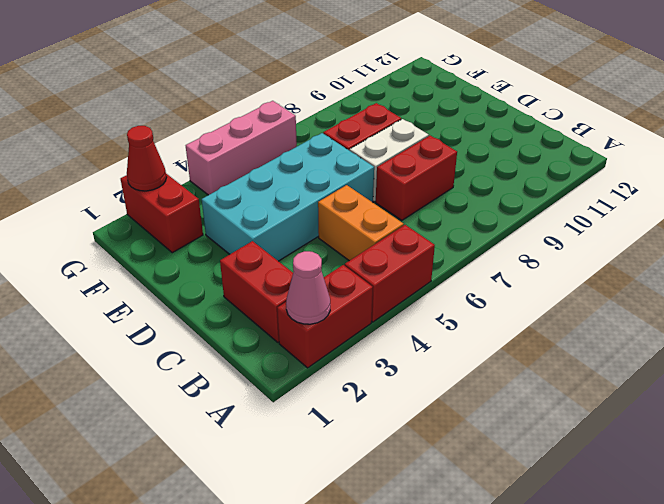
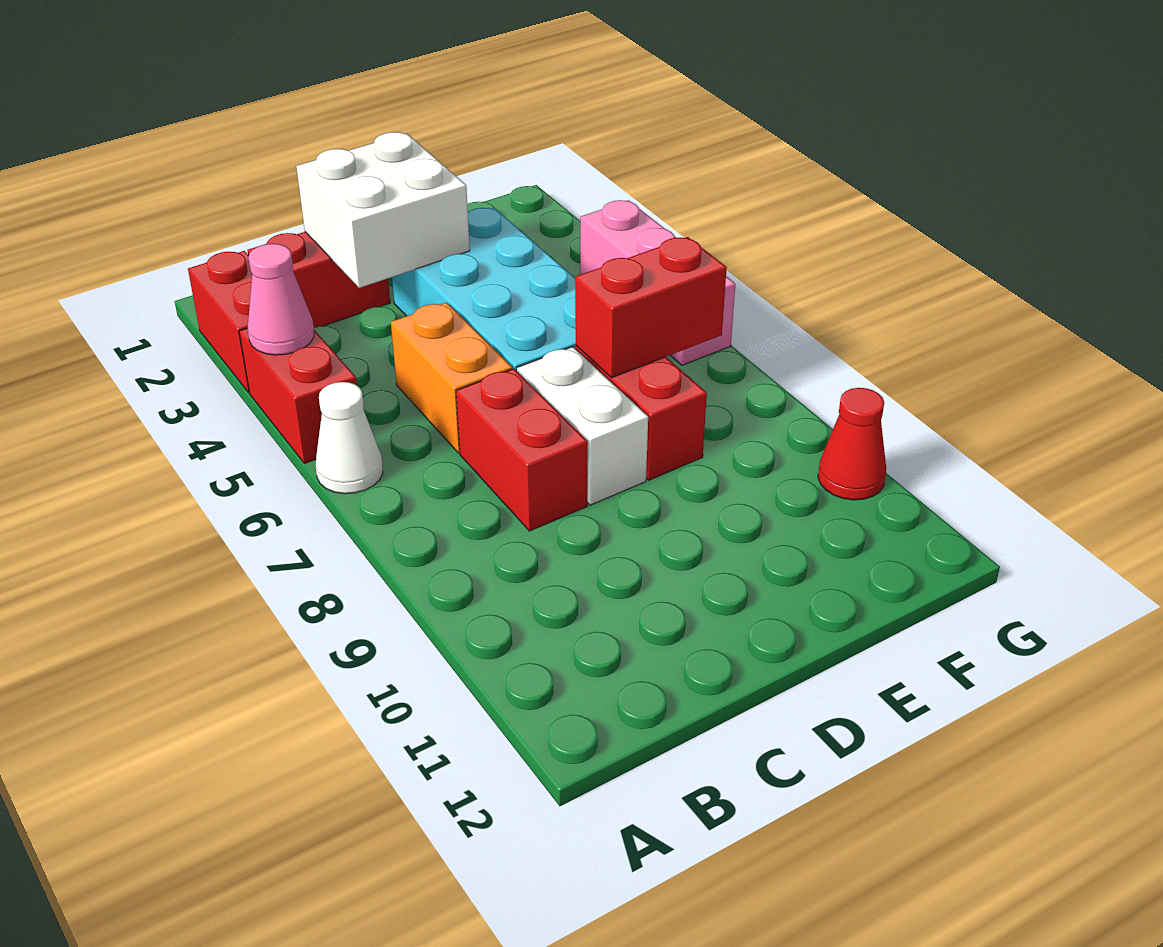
pink 1x1 cone [286,251,330,324] -> pink 1x1 cone moved to [248,244,314,355]
none -> white 1x1 cone [316,382,383,494]
orange 1x2 brick [318,185,404,261] -> orange 1x2 brick turned to [391,302,512,453]
none -> white 2x2 brick [296,132,470,288]
red 1x2 brick [121,174,203,253] -> red 1x2 brick moved to [575,237,727,378]
red 1x1 cone [127,126,167,191] -> red 1x1 cone moved to [818,388,886,500]

